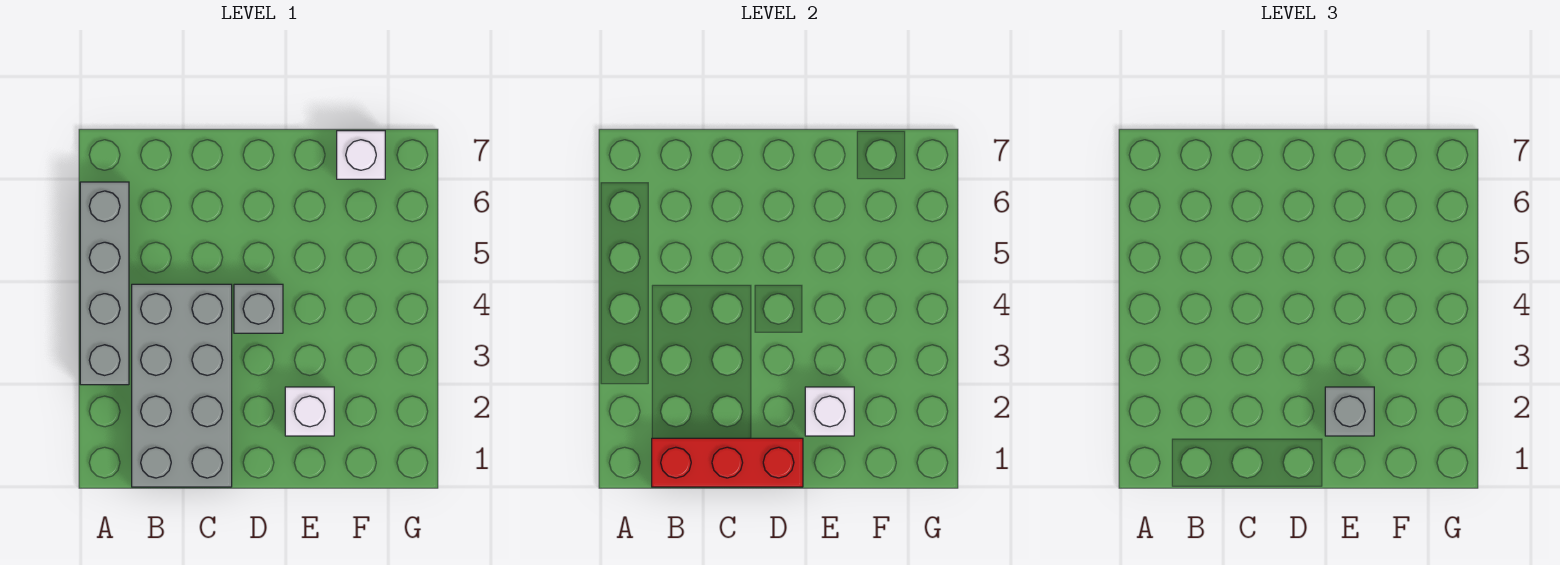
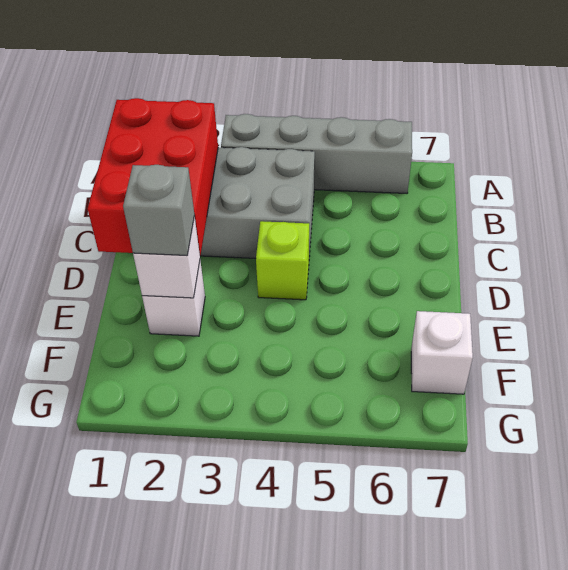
red 1x3 brick [652,438,803,487] -> red 2x3 brick [88,98,218,255]
grey 1x1 brick [234,284,283,333] -> lime 1x1 brick [256,221,309,300]

